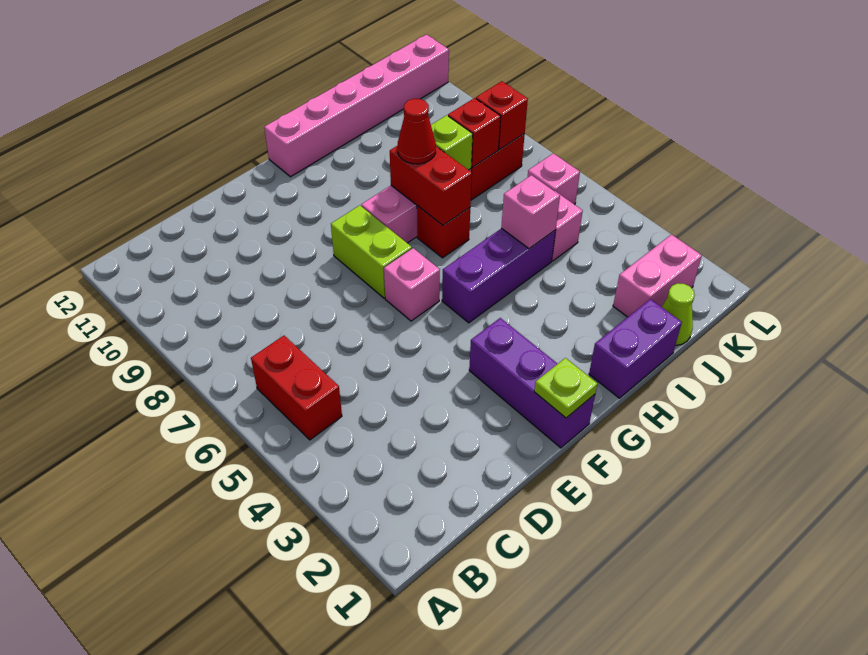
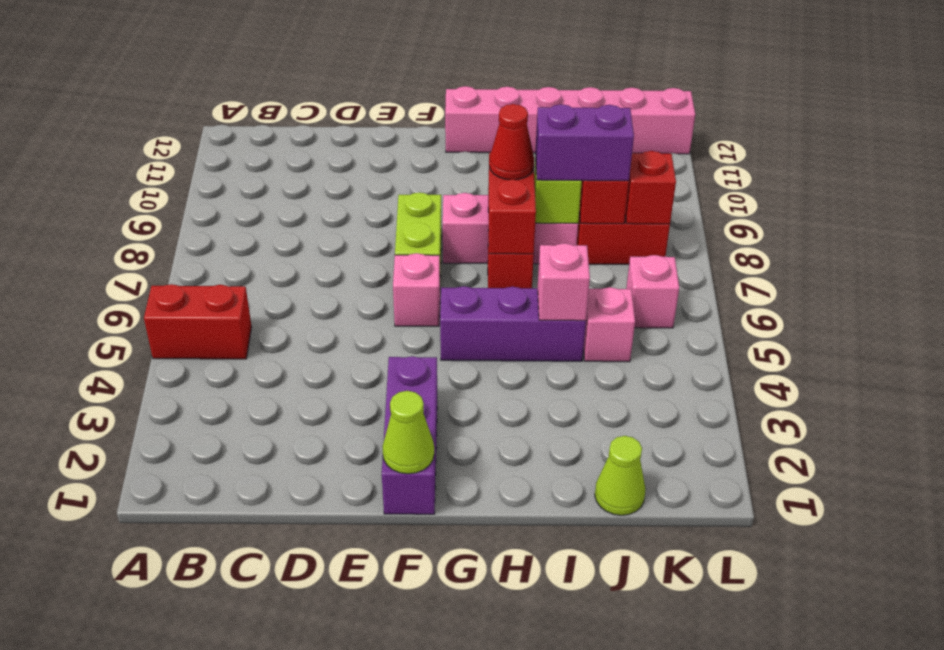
red 1x2 brick [251,336,342,440] -> red 1x2 brick turned to [144,284,252,359]
lime 1x1 plate [534,358,597,418] -> lime 1x1 cone [382,391,434,474]
purple 1x2 brick [589,299,682,398] -> purple 1x2 brick moved to [535,104,634,181]
pink 1x2 brick [613,234,702,317] -> none

